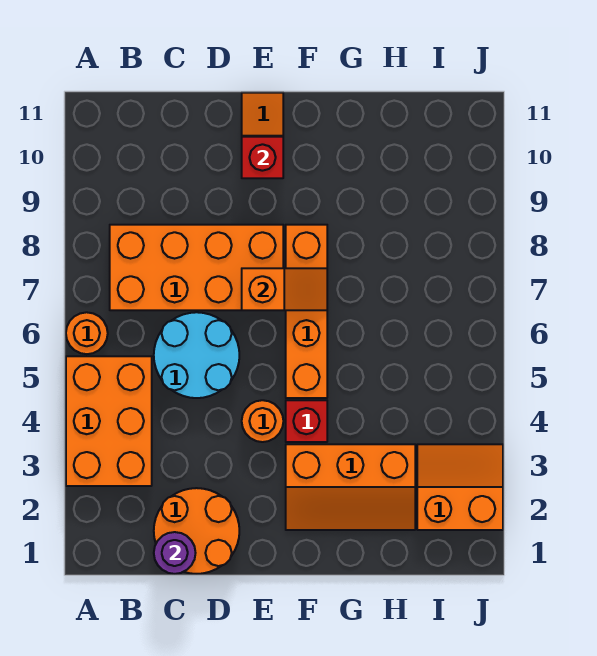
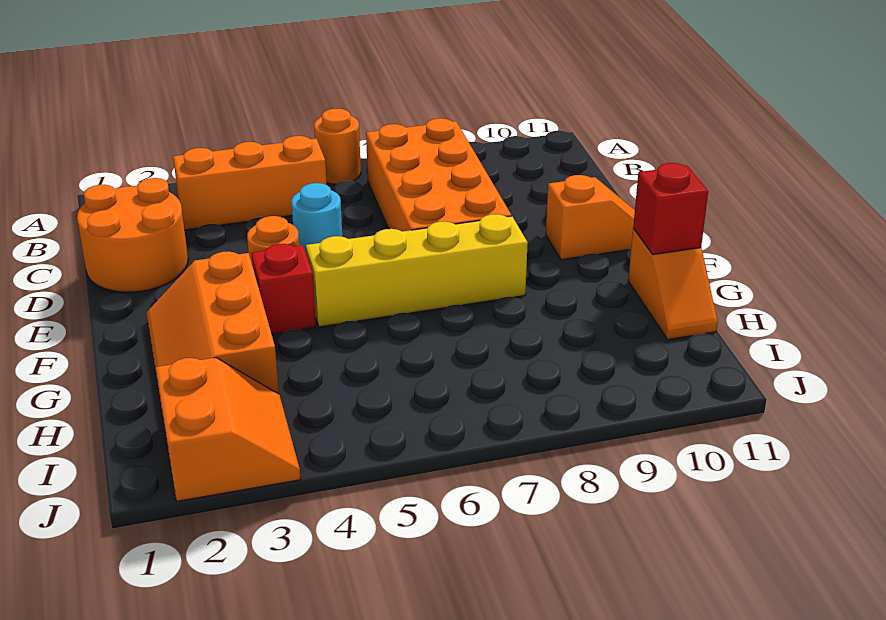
orange 2x3 brick [66,356,152,486] -> orange 1x3 brick [173,136,327,230]
purple 1x1 round brick [154,532,195,574] -> none
cyan 2x2 round brick [154,312,239,398] -> cyan 1x1 round brick [291,183,342,252]
orange 1x2 slope [242,268,327,310] -> orange 1x2 slope moved to [628,228,718,340]
red 1x1 brick [242,137,283,178] -> red 1x1 brick moved to [633,163,708,255]
orange 1x4 brick [286,225,327,398] -> yellow 1x4 brick [306,214,528,327]

